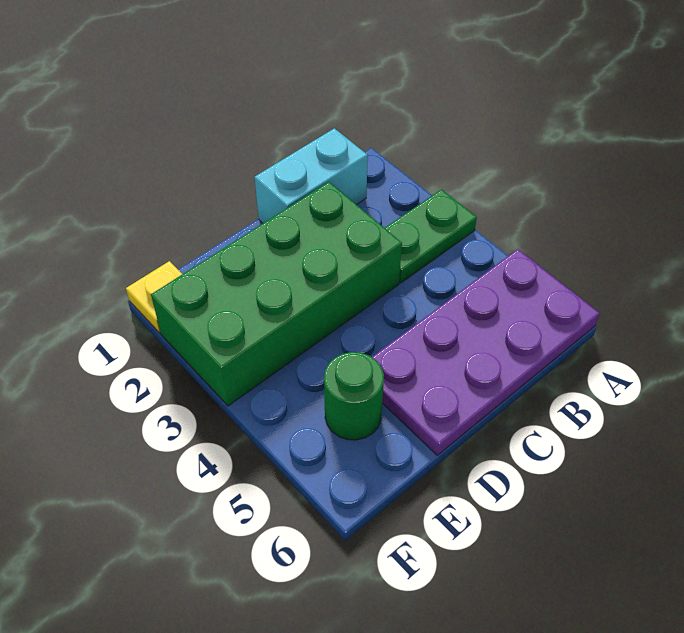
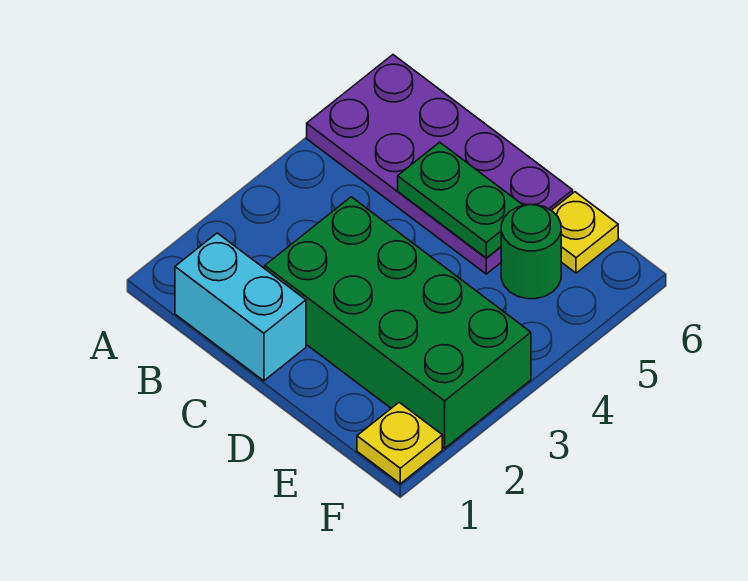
green 1x2 plate [385,190,477,283] -> green 1x2 plate moved to [398,142,523,258]
none -> yellow 1x1 plate [552,192,618,273]

